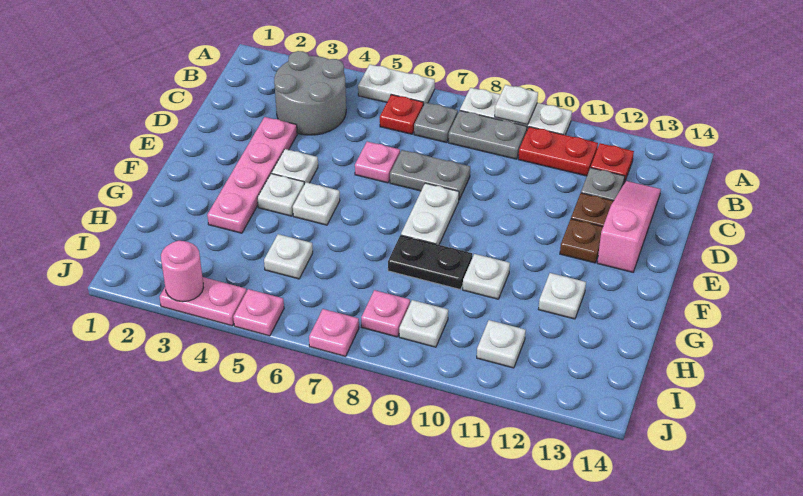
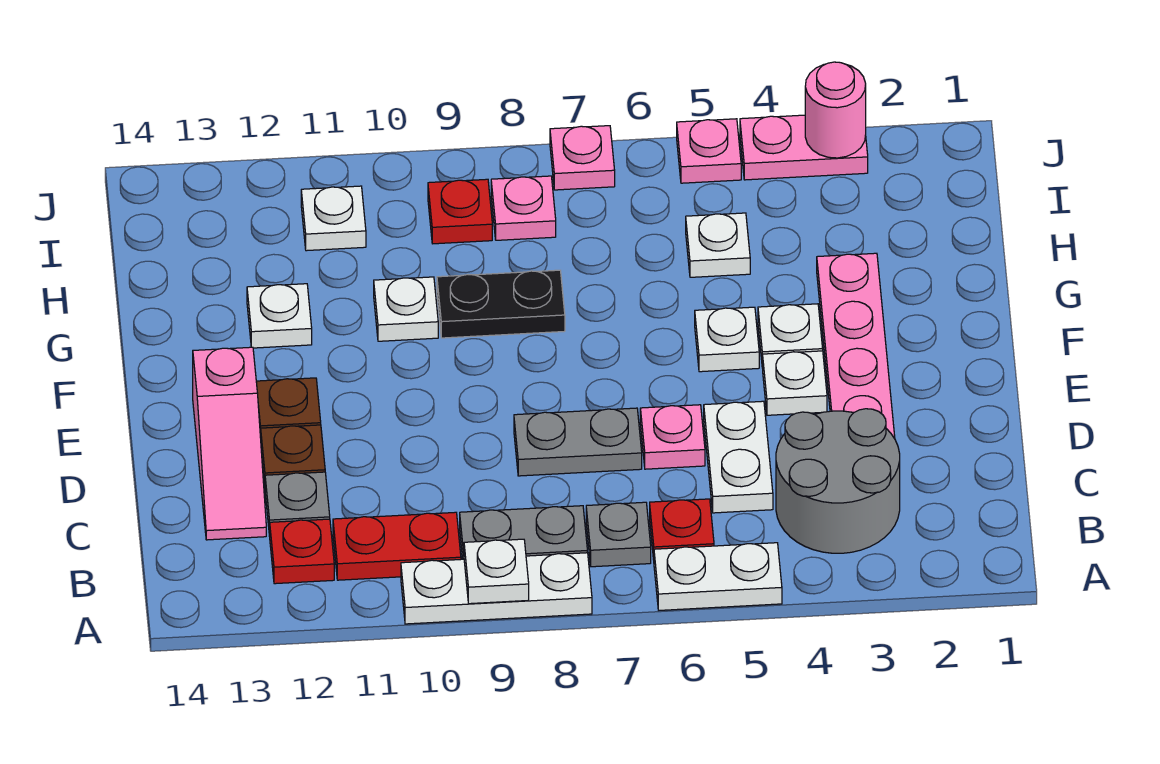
white 1x2 plate [401,183,459,245] -> white 1x2 plate moved to [704,401,773,513]
white 1x1 plate [399,300,448,347] -> red 1x1 plate [428,179,492,244]

